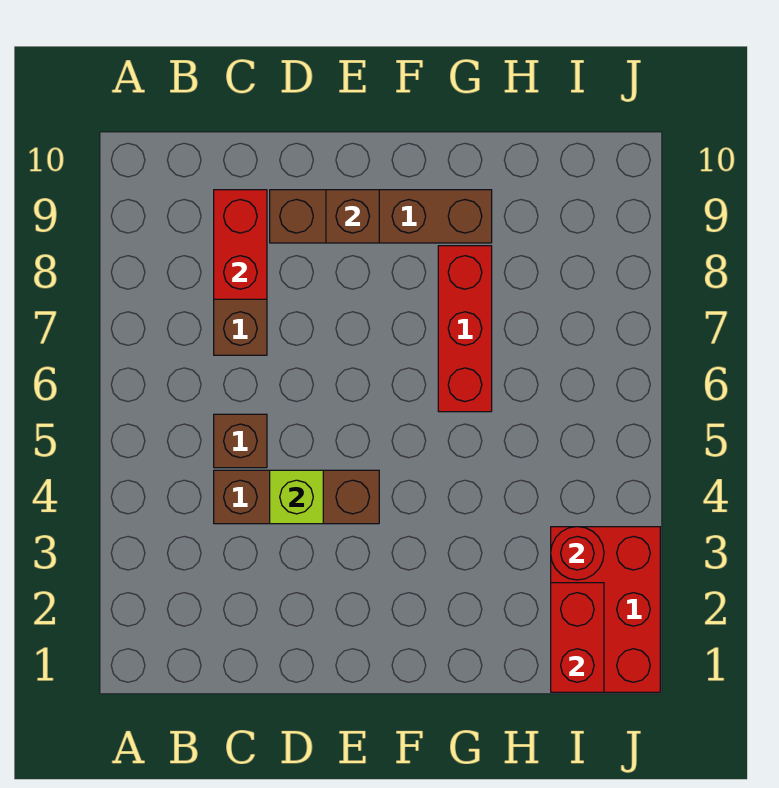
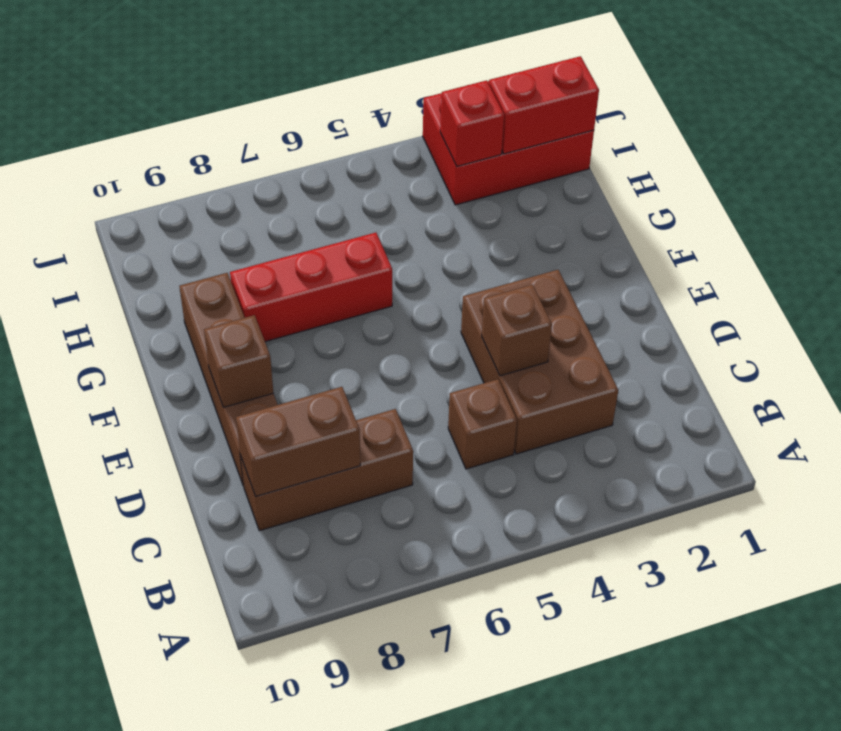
brown 1x3 brick [214,470,379,524] -> brown 2x3 brick [461,270,618,454]
red 1x2 brick [214,190,267,299] -> brown 1x2 brick [236,387,360,496]
lime 1x1 brick [270,470,323,524] -> brown 1x1 brick [482,285,552,376]
red 1x1 round brick [551,527,604,580] -> red 1x1 brick [440,80,504,166]

